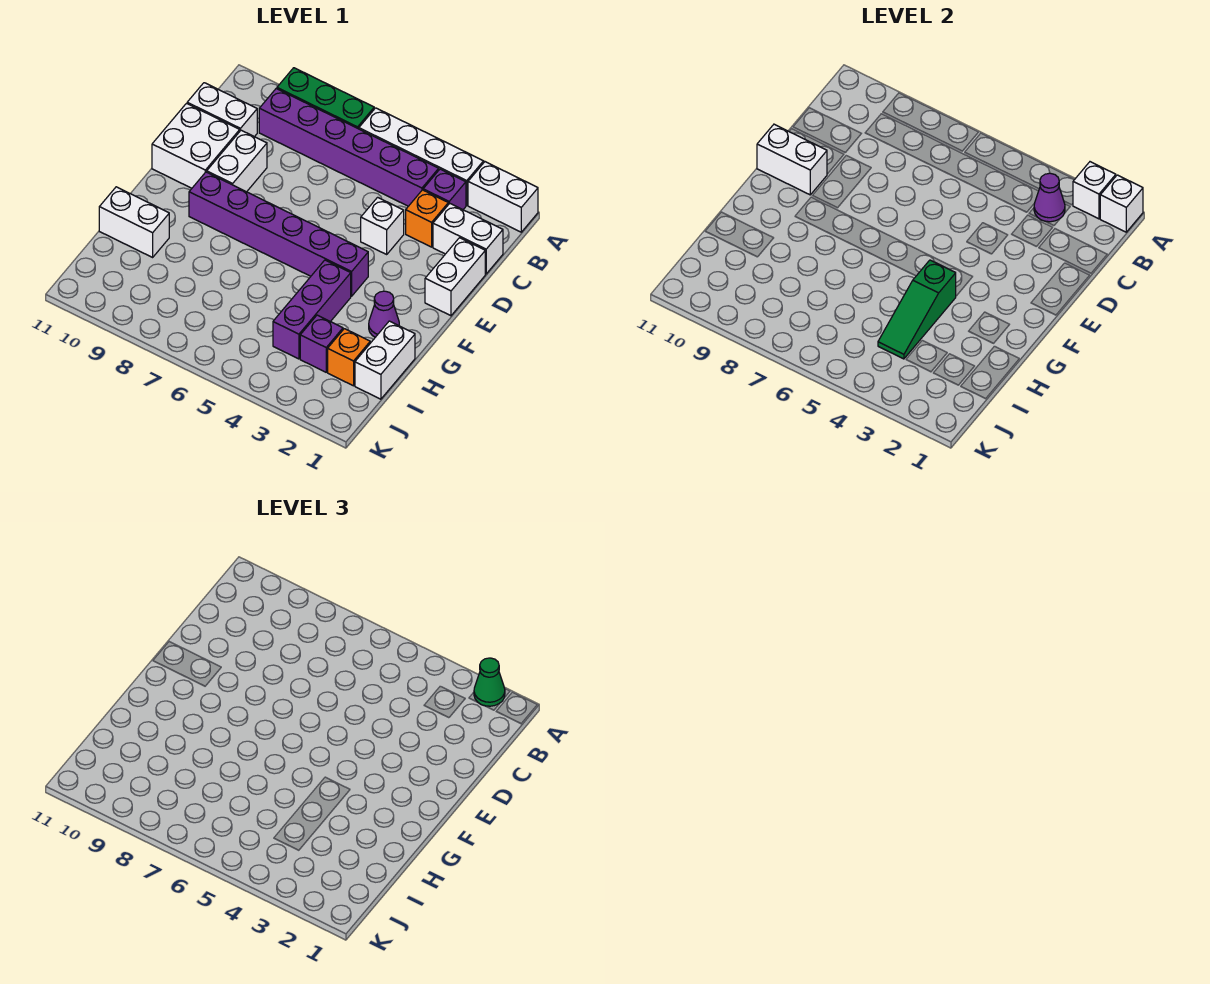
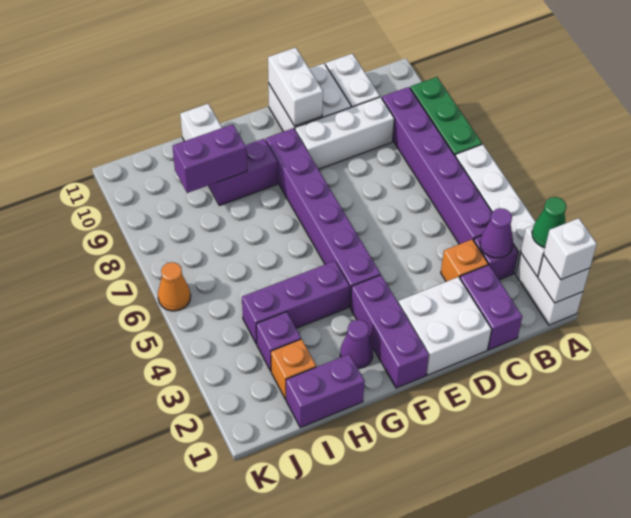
white 1x2 brick [433,203,503,274] -> purple 1x2 brick [460,265,522,350]
white 1x2 brick [425,238,485,316] -> white 2x2 brick [398,277,492,375]
white 1x1 brick [361,197,404,254] -> white 1x1 brick moved to [544,218,597,280]
white 1x2 brick [207,130,267,192] -> white 1x3 brick [295,97,394,169]
none -> purple 1x3 brick [350,275,429,388]
green 1x3 slope [878,260,956,359] -> none
none -> purple 1x2 brick [209,139,277,206]
white 1x2 brick [355,321,415,399] -> purple 1x2 brick [286,354,365,428]
none -> purple 1x2 brick [173,124,247,193]
none -> orange 1x1 cone [158,262,191,311]

